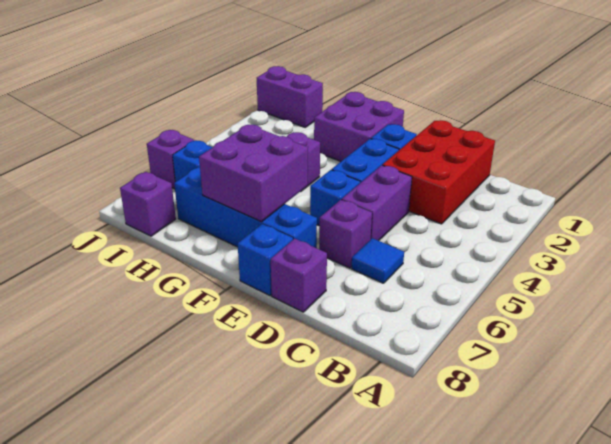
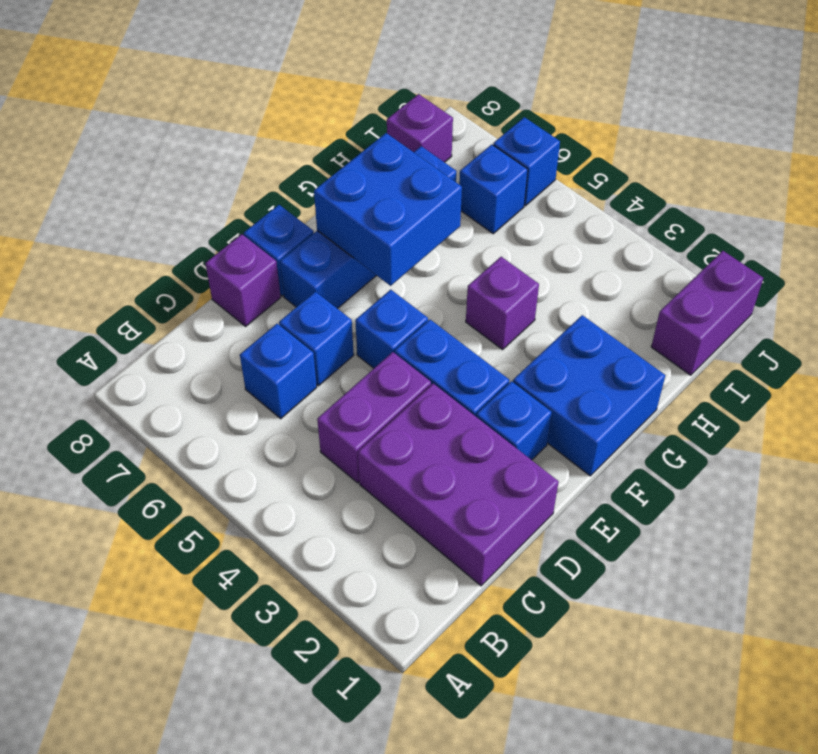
red 2x3 brick [383,120,495,224] -> purple 2x3 brick [358,384,559,586]
blue 1x1 tile [352,238,404,283] -> blue 1x1 brick [240,324,317,419]
purple 1x2 brick [342,165,412,241] -> purple 1x2 brick turned to [317,352,431,483]
purple 1x1 brick [319,200,372,268] -> blue 1x1 brick [279,292,354,386]
purple 2x2 brick [314,92,404,161] -> blue 2x2 brick [513,315,665,476]
purple 2x2 brick [199,124,308,222] -> blue 2x2 brick [314,133,462,286]
purple 1x1 brick [147,130,194,189] -> blue 1x1 brick [493,117,560,206]

